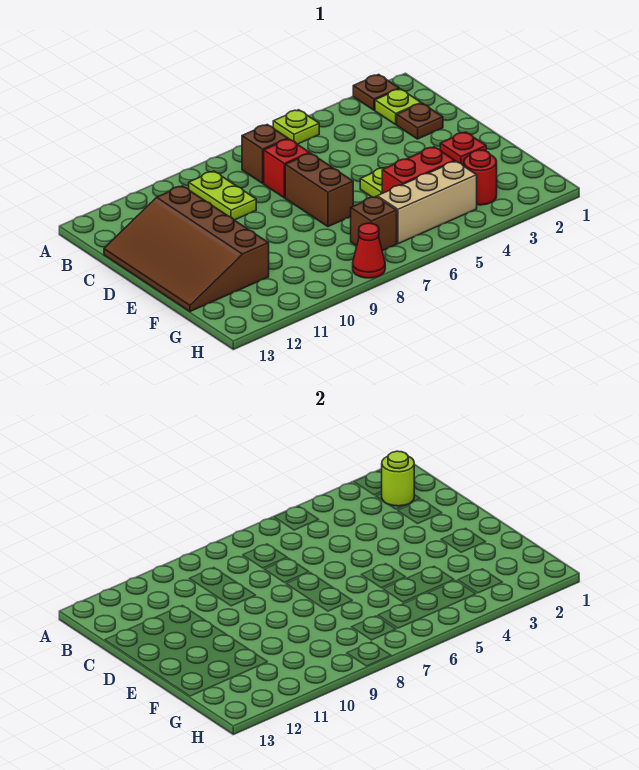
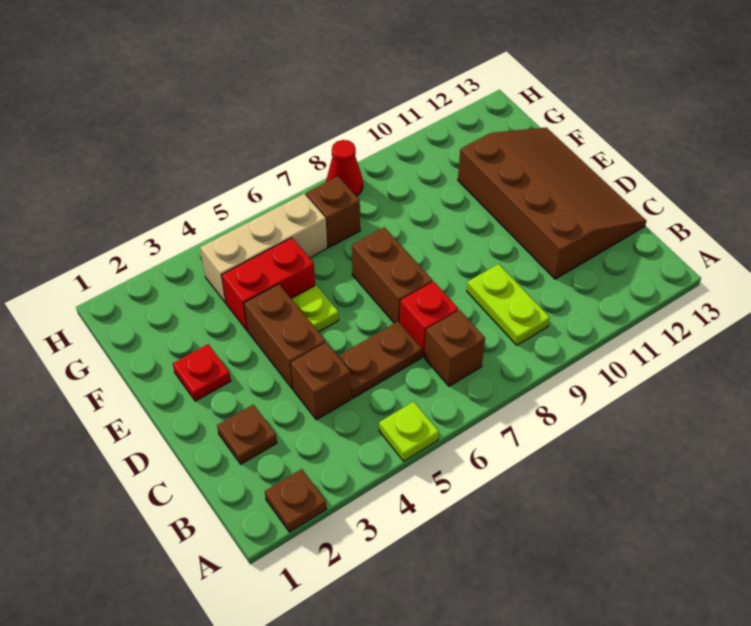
lime 1x1 plate [375,89,421,125] -> none
lime 1x1 round brick [381,451,414,506] -> none
none -> brown 1x1 brick [291,342,351,420]
none -> brown 1x2 plate [338,321,422,398]
none -> brown 1x2 brick [244,284,325,389]
red 1x1 round brick [464,150,497,205] -> none

